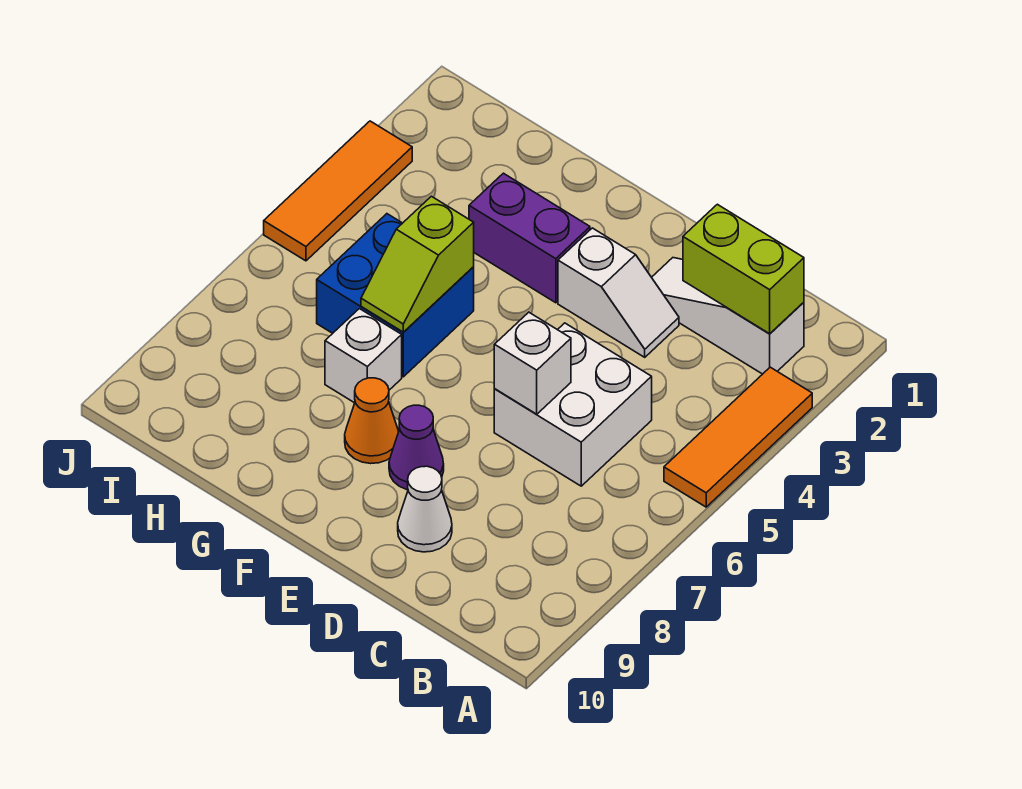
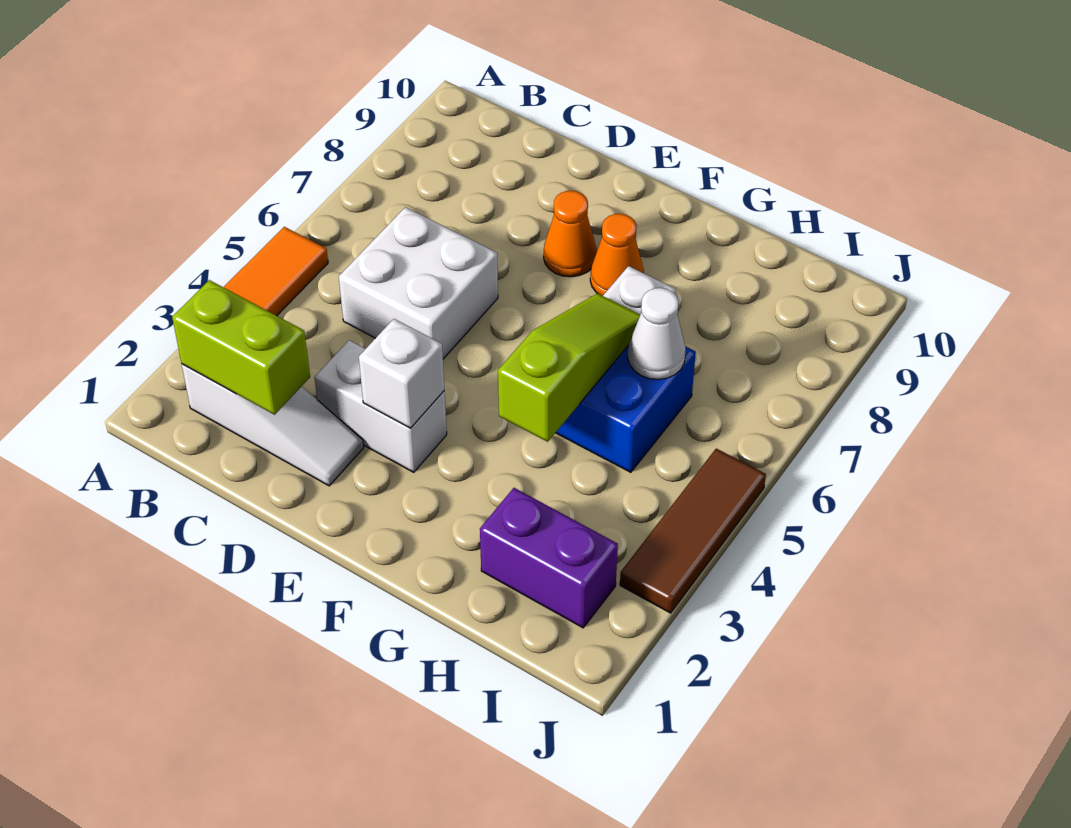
white 1x2 slope [558,228,679,357] -> white 1x2 brick [314,340,447,472]
white 1x1 brick [494,312,571,414] -> white 1x1 brick moved to [359,319,444,428]
white 1x1 cone [398,466,452,552] -> white 1x1 cone moved to [628,288,686,380]
purple 1x1 cone [389,405,444,490] -> orange 1x1 cone [544,191,597,277]
purple 1x2 brick [469,173,590,303] -> purple 1x2 brick moved to [480,488,618,628]
lime 1x2 slope [361,196,474,332] -> lime 1x3 slope [498,293,640,442]
orange 1x3 tile [264,121,412,261] -> brown 1x3 tile [620,449,766,613]

